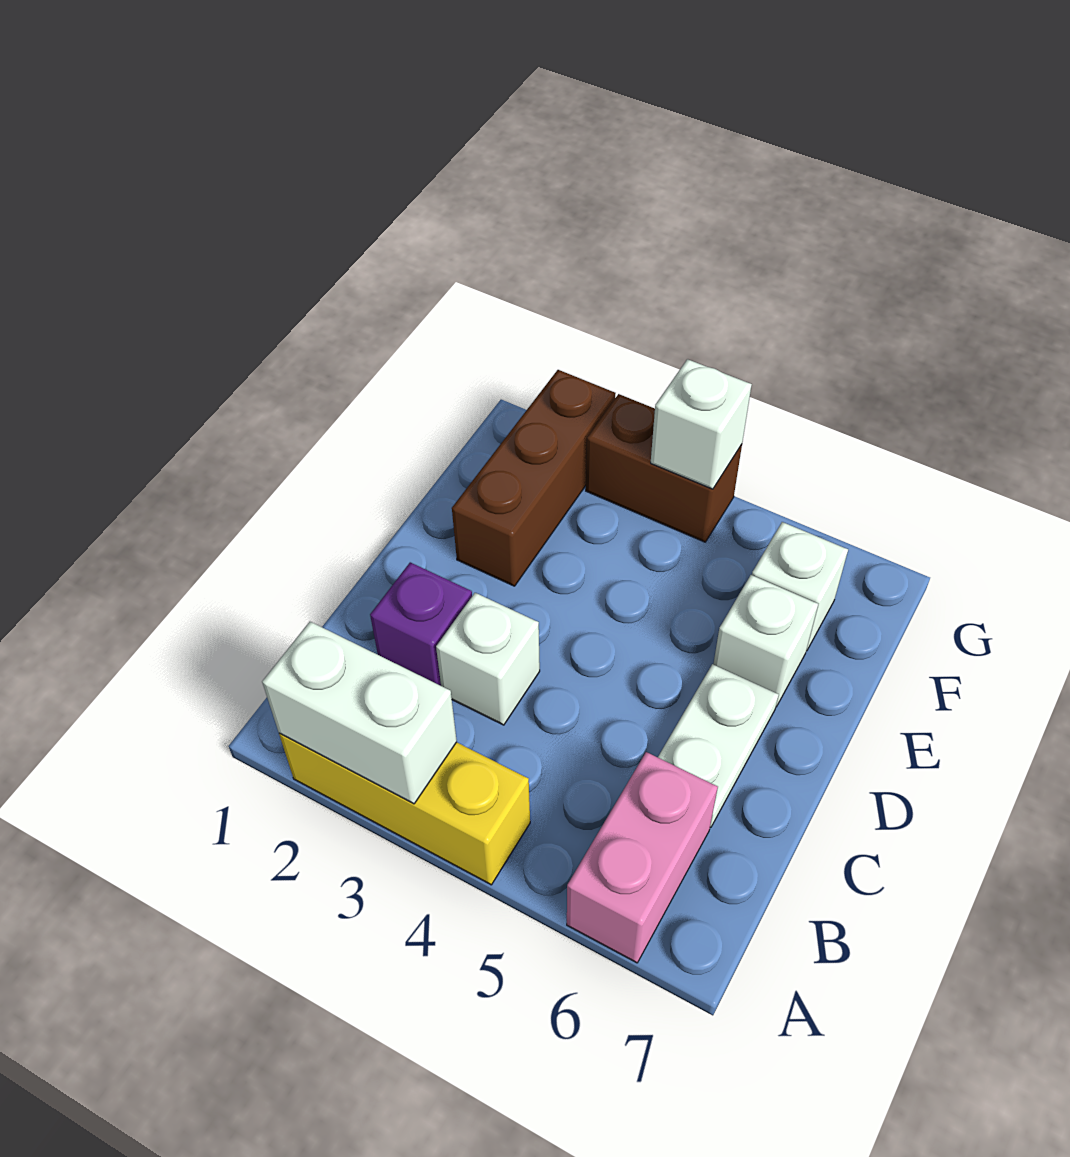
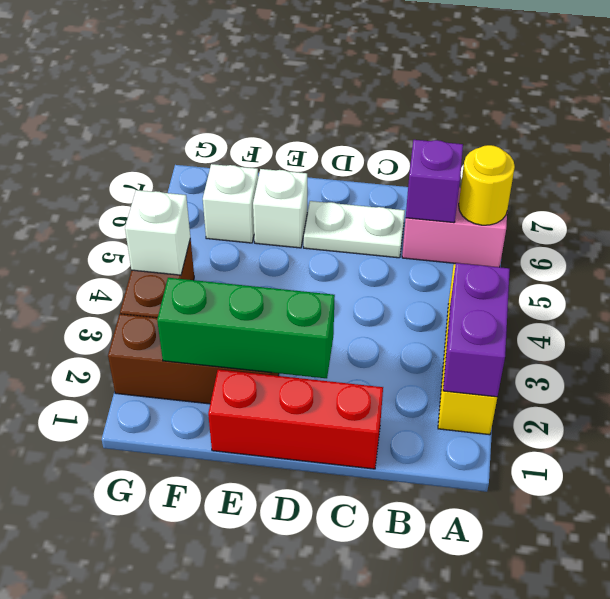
white 1x2 brick [262,622,457,804] -> purple 1x2 brick [443,263,510,397]
none -> yellow 1x1 round brick [459,145,515,225]
none -> red 1x3 brick [208,369,383,469]
purple 1x1 brick [370,562,472,686] -> purple 1x1 brick moved to [406,140,463,223]
white 1x1 brick [436,593,540,725] -> none
none -> green 1x3 brick [157,278,335,378]

